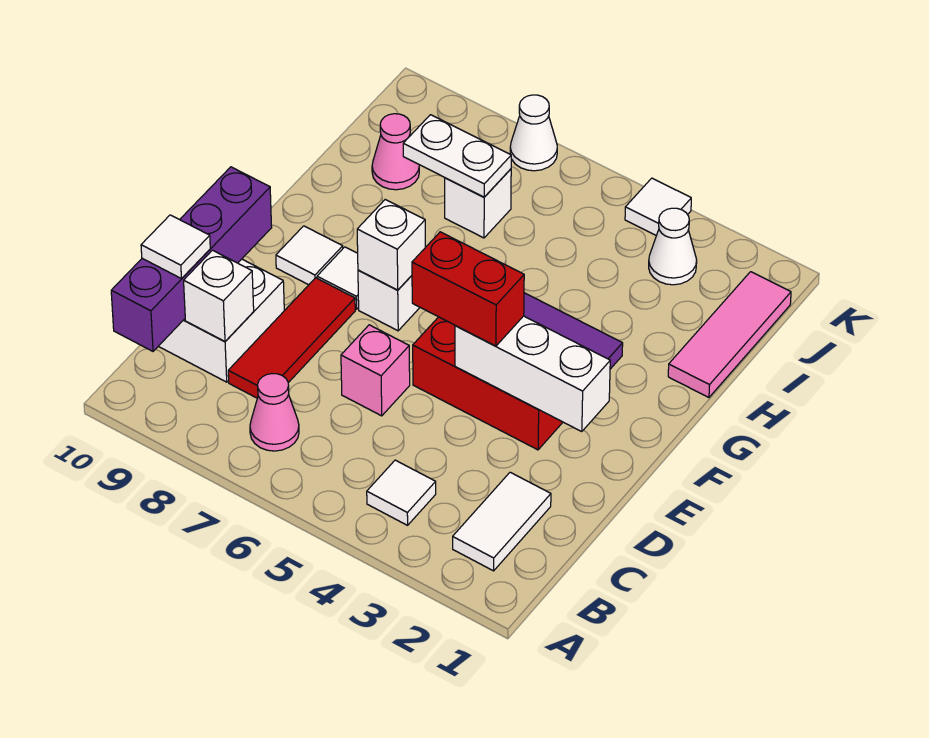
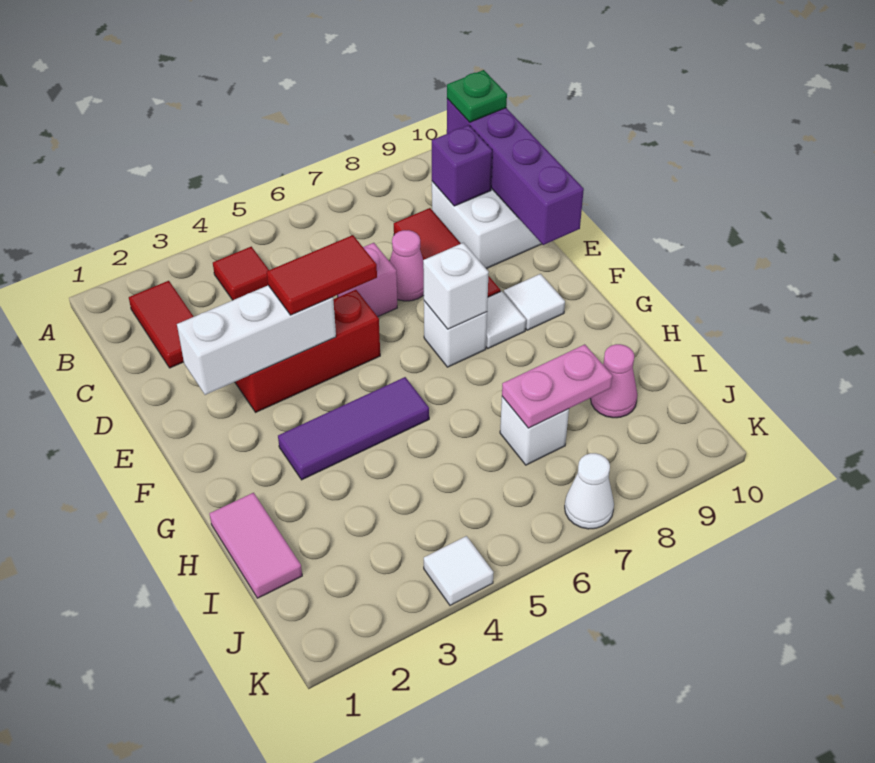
white 1x2 tile [453,472,551,571] -> red 1x2 tile [129,281,194,368]
white 1x1 tile [367,460,436,525] -> red 1x1 tile [213,247,269,300]
pink 1x1 cone [250,374,299,451] -> pink 1x1 cone moved to [390,230,424,301]
none -> green 1x1 plate [447,70,507,122]
white 1x1 brick [184,250,254,342] -> purple 1x1 brick [432,125,492,206]
white 1x1 tile [141,215,210,278] -> none
red 1x2 brick [412,232,524,346] -> red 1x2 tile [267,235,377,315]
pink 1x3 tile [668,272,791,398] -> pink 1x2 tile [209,493,302,598]
white 1x2 plate [403,115,511,197] -> pink 1x2 plate [502,344,612,428]
white 1x1 cone [649,208,697,285] -> none

